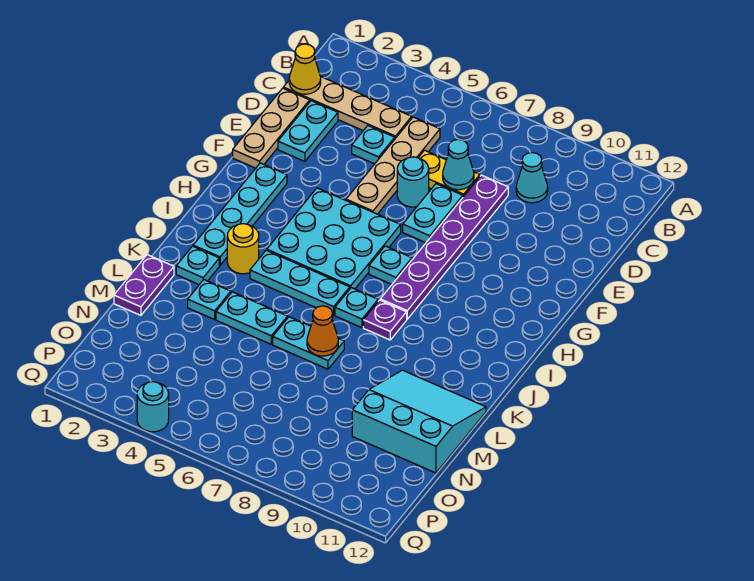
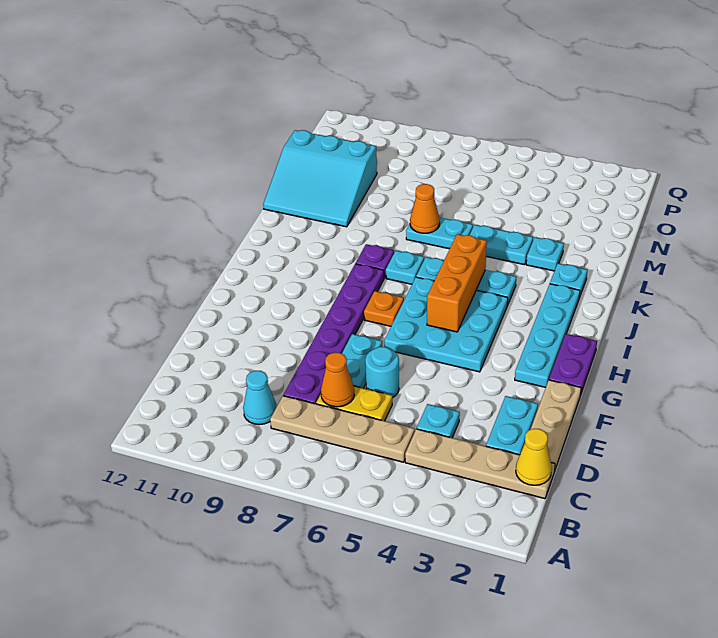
tan 1x4 plate [346,117,440,214] -> tan 1x4 plate turned to [270,396,415,462]
cyan 1x1 cone [443,139,474,190] -> orange 1x1 cone [321,352,354,407]
none -> orange 1x3 brick [427,234,487,332]
cyan 1x1 plate [369,246,412,284] -> orange 1x1 plate [364,291,404,326]
yellow 1x1 round brick [227,224,259,274] -> none
purple 1x2 plate [114,255,174,315] -> purple 1x2 plate moved to [549,334,597,393]
cyan 1x1 round brick [137,382,169,432] -> none

